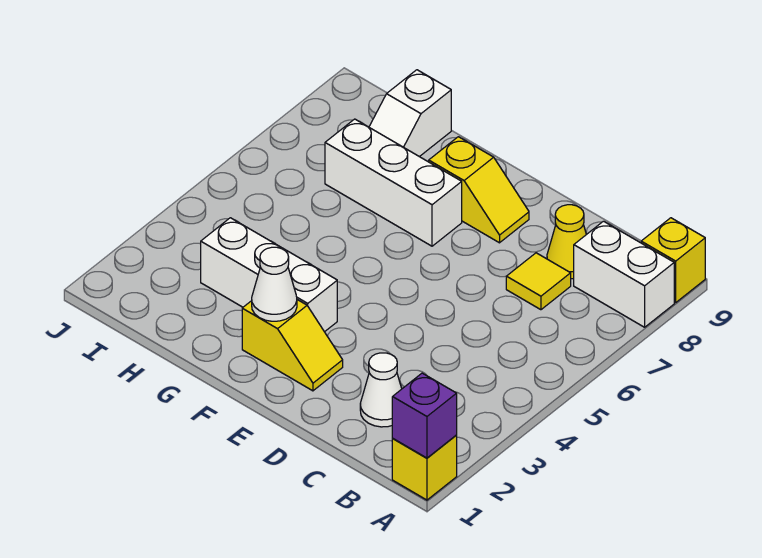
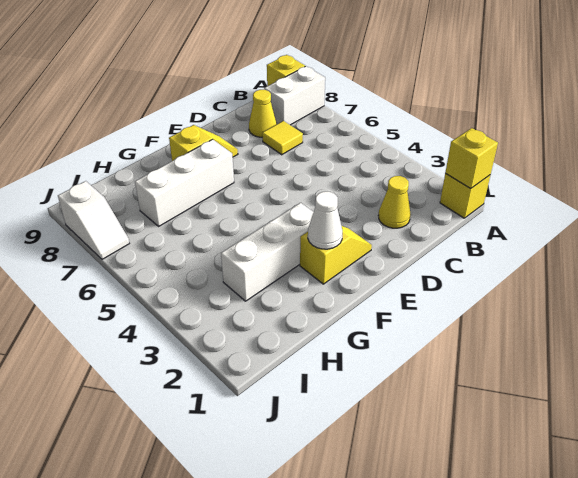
purple 1x1 brick [392,373,457,458] -> yellow 1x1 brick [445,128,498,189]
white 1x1 cone [360,353,402,427] -> yellow 1x1 cone [378,176,411,228]
white 1x2 slope [369,70,451,157] -> white 1x2 slope moved to [58,181,129,259]

